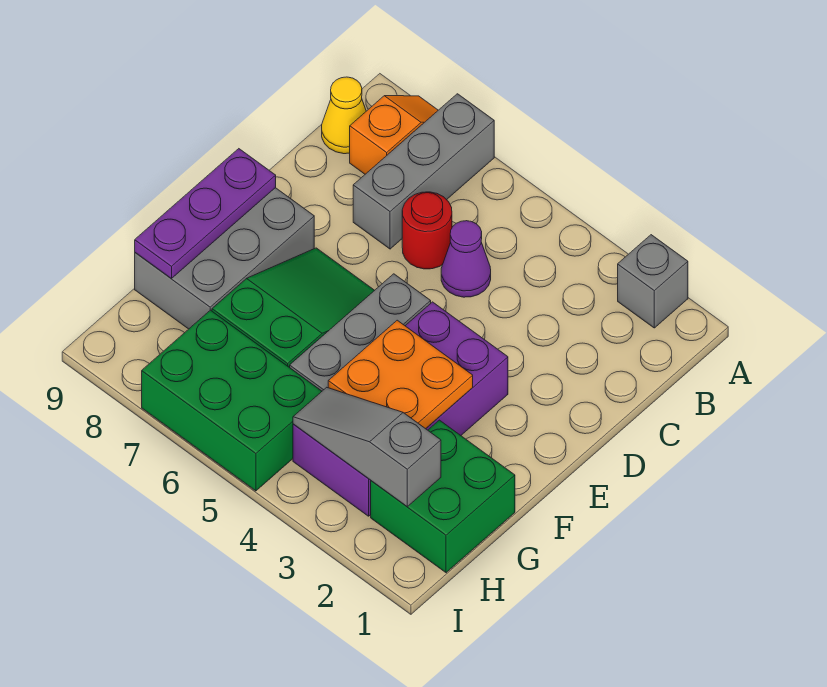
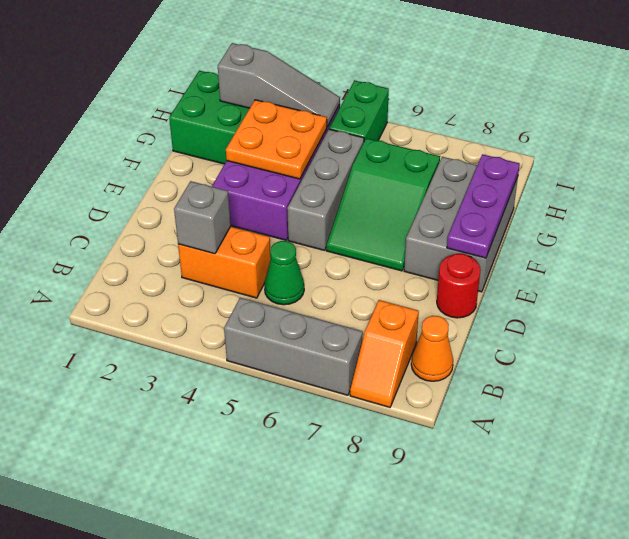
grey 1x1 brick [618,235,688,328] -> grey 1x1 brick moved to [174,181,231,254]
grey 1x3 brick [353,94,494,249] -> grey 1x3 brick turned to [224,298,363,395]
yellow 1x1 cone [322,77,366,154] -> orange 1x1 cone [411,316,453,381]
none -> orange 1x2 brick [178,226,271,298]
purple 1x1 cone [441,221,491,297] -> green 1x1 cone [264,241,304,305]
red 1x1 round brick [402,192,452,269] -> red 1x1 round brick moved to [437,254,481,318]
green 2x3 brick [142,310,322,491] -> green 1x2 brick [329,80,389,141]

